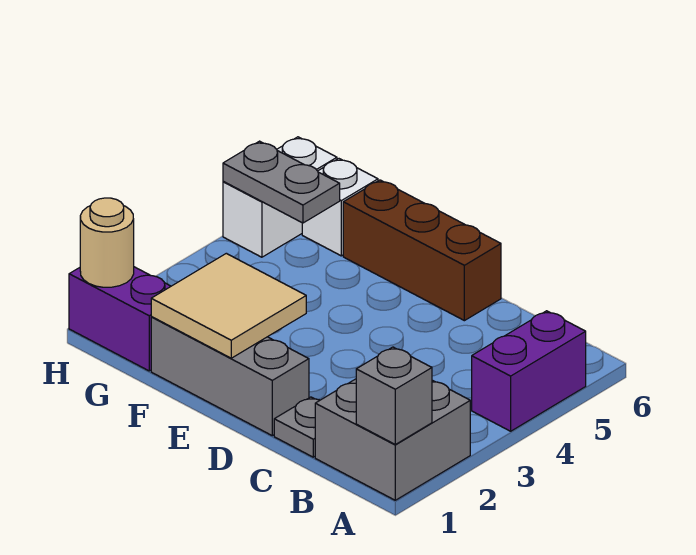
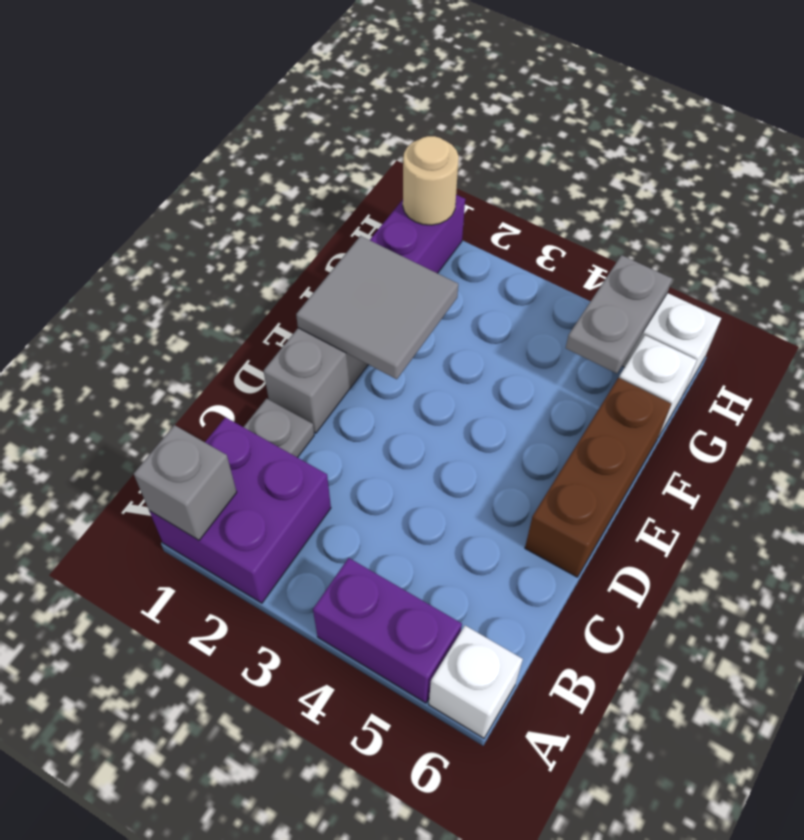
grey 2x2 brick [315,379,470,500] -> purple 2x2 brick [149,417,331,603]
none -> white 1x1 brick [429,626,523,738]
tan 2x2 tile [151,253,306,358] -> grey 2x2 tile [296,236,458,379]

